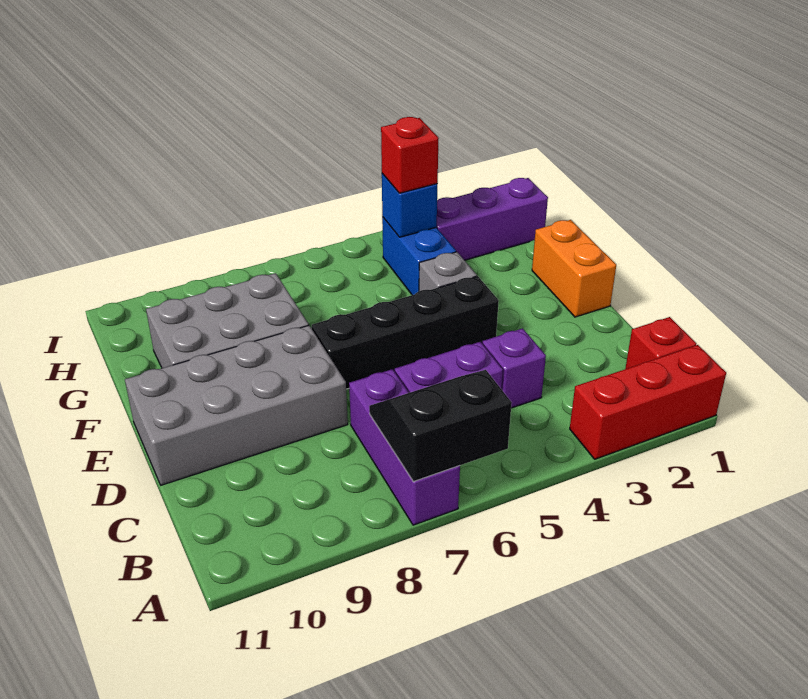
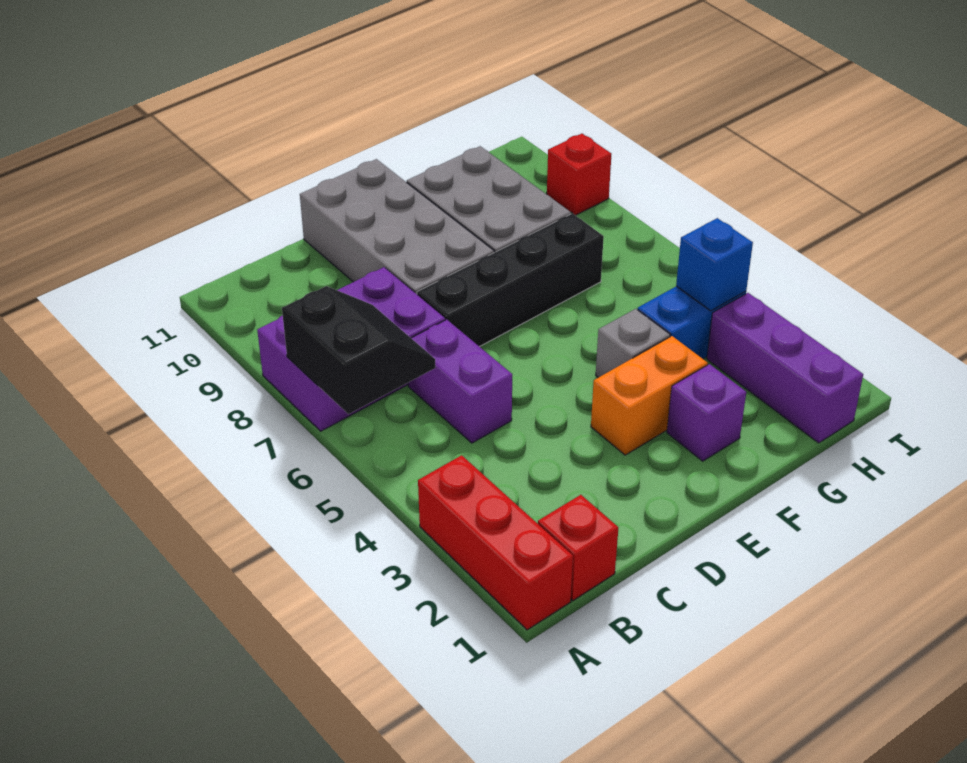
purple 1x3 brick [349,369,460,525] -> purple 2x3 brick [257,267,445,431]
purple 1x1 brick [482,328,546,408] -> purple 1x1 brick moved to [667,364,746,461]
orange 1x2 brick [532,220,616,317] -> orange 1x2 brick moved to [591,336,708,455]
black 1x4 brick [312,276,499,389] -> black 1x4 brick turned to [417,213,604,347]
red 1x1 brick [381,117,439,193] -> red 1x1 brick moved to [547,134,611,215]

